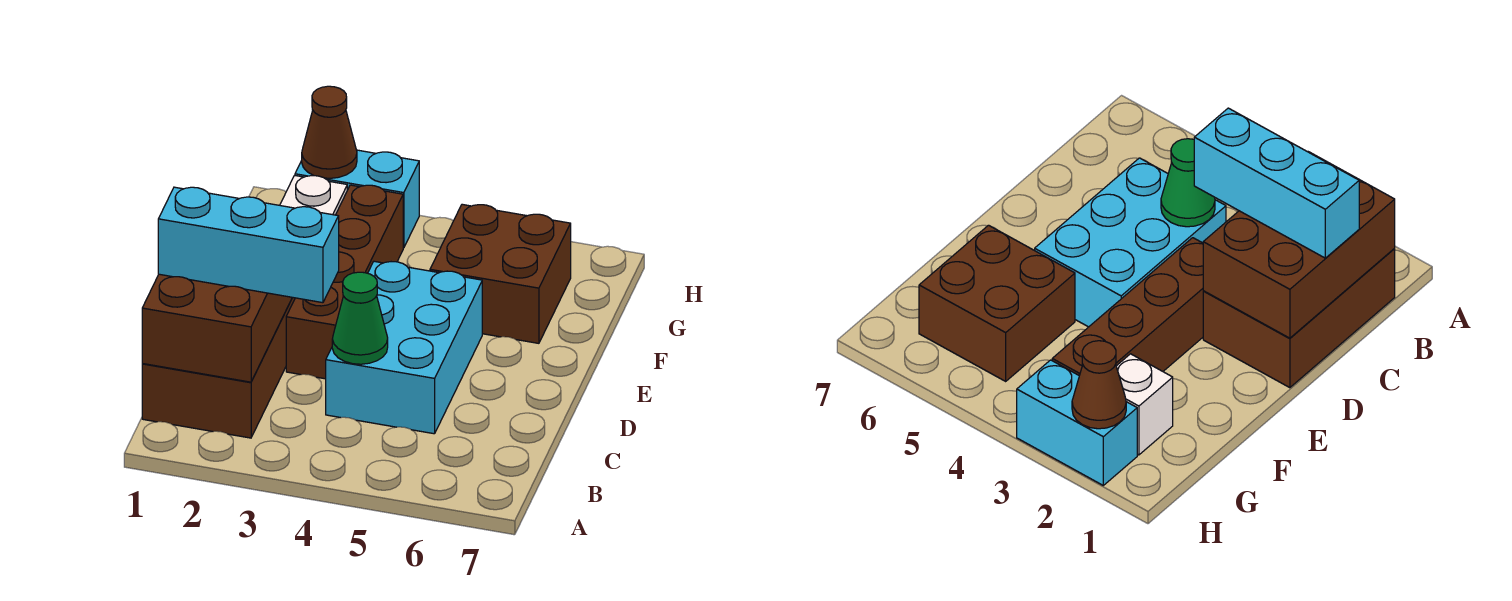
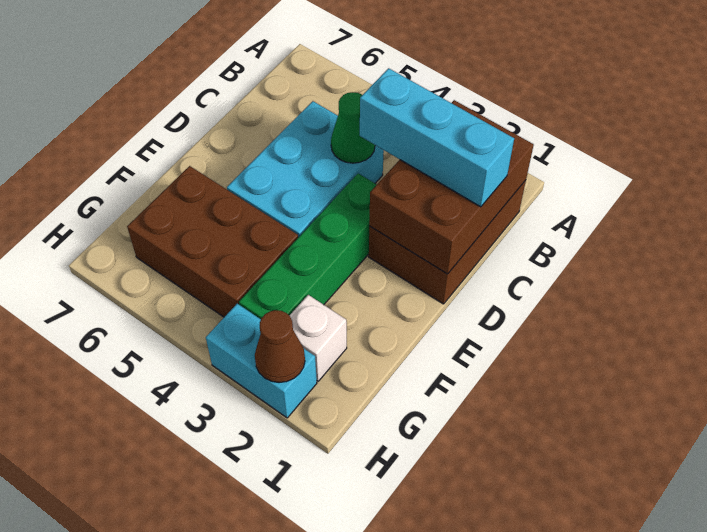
brown 1x4 brick [286,185,403,379] -> green 1x4 brick [239,174,377,319]
brown 2x2 brick [430,204,571,343] -> brown 2x3 brick [127,166,298,317]

